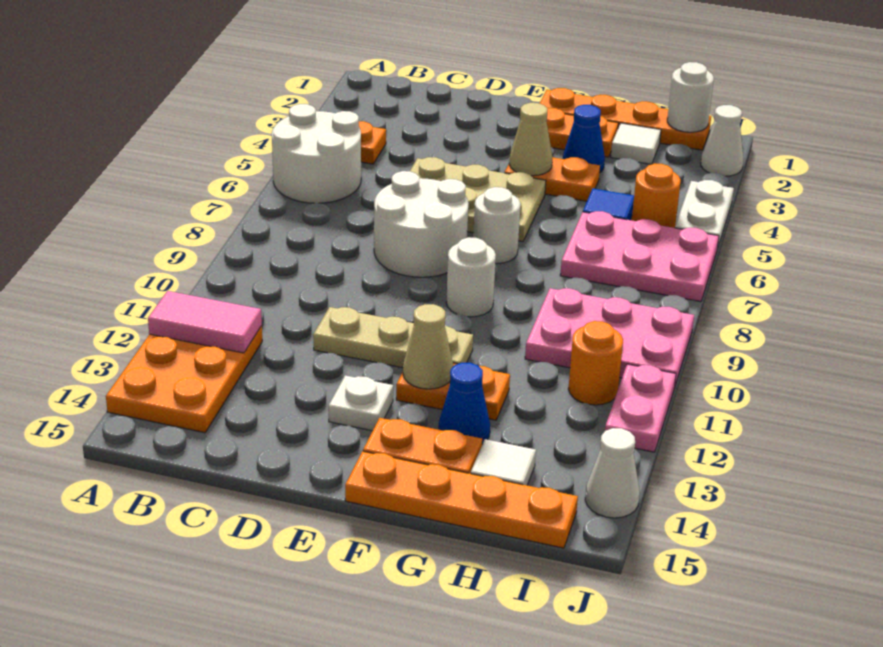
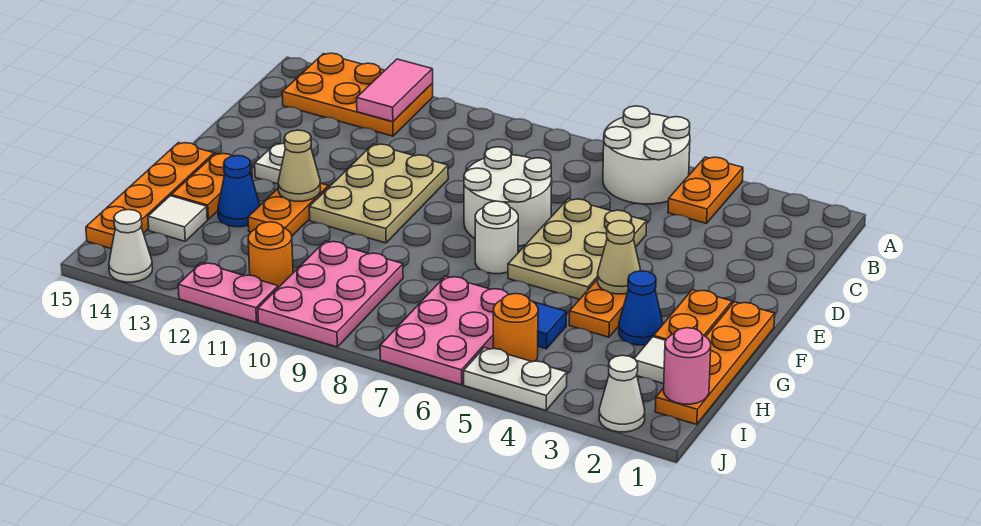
tan 1x3 plate [313,307,473,368] -> tan 2x3 plate [309,144,448,243]
white 1x1 round brick [446,237,496,317] -> none
white 1x1 round brick [667,62,714,132] -> pink 1x1 round brick [664,328,711,404]

